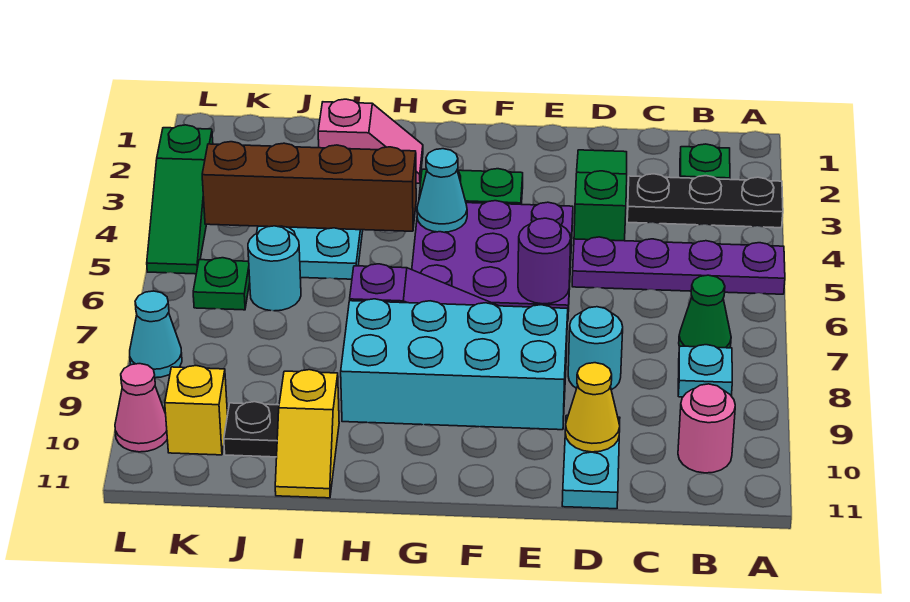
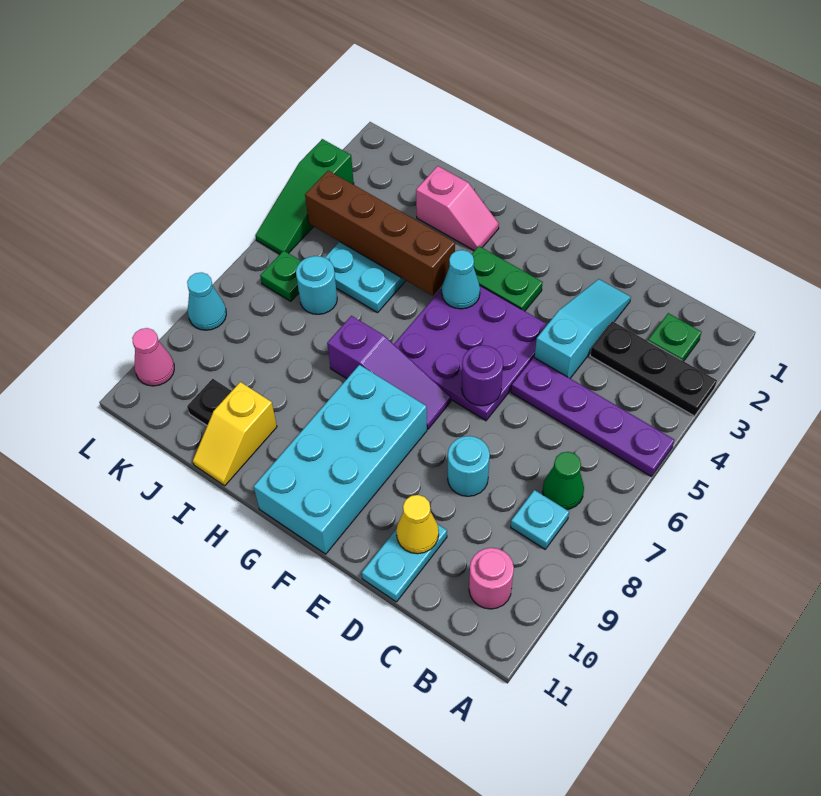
green 1x3 slope [574,150,627,241] -> cyan 1x3 slope [535,279,631,378]
cyan 2x4 brick [341,299,568,430] -> cyan 2x4 brick turned to [254,365,427,554]
yellow 1x1 brick [165,366,228,455] -> none

